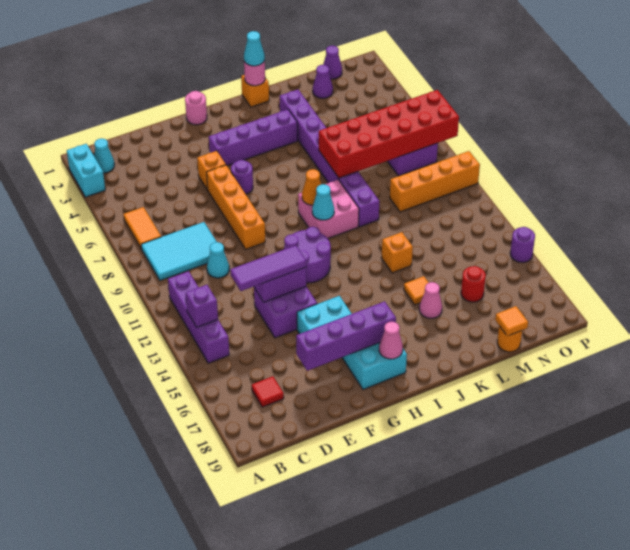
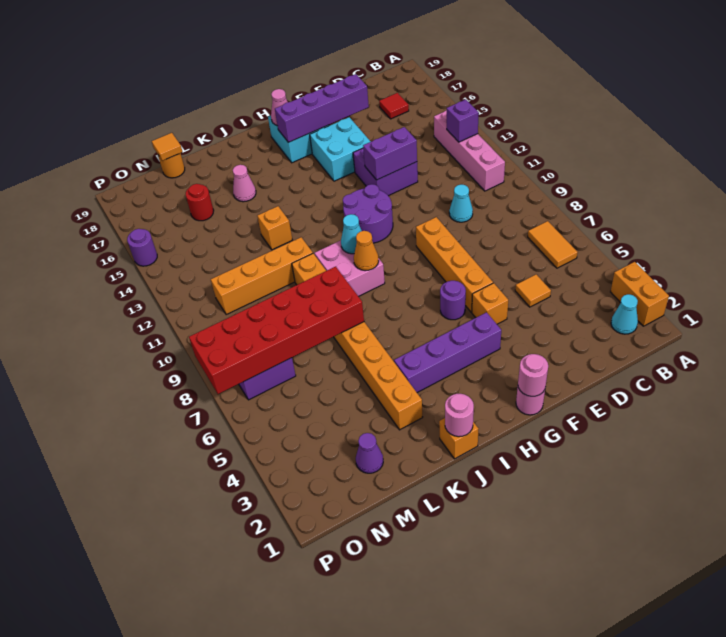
cyan 1x2 brick [67,144,105,197] -> orange 1x2 brick [611,262,669,326]
cyan 2x3 tile [141,222,217,281] -> none
purple 1x4 brick [168,271,229,363] -> pink 1x4 brick [434,110,505,191]
purple 1x3 tile [230,245,306,291] -> none
none -> pink 1x1 round brick [518,354,548,396]
cyan 1x1 cone [244,31,265,66] -> none
purple 1x8 brick [280,90,379,227] -> orange 1x8 brick [292,254,423,430]
orange 1x1 tile [404,276,429,305] -> orange 1x1 tile moved to [515,274,551,307]
orange 1x4 brick [390,151,480,212] -> orange 1x4 brick moved to [211,237,313,315]
purple 1x1 cone [323,46,342,79] -> none

